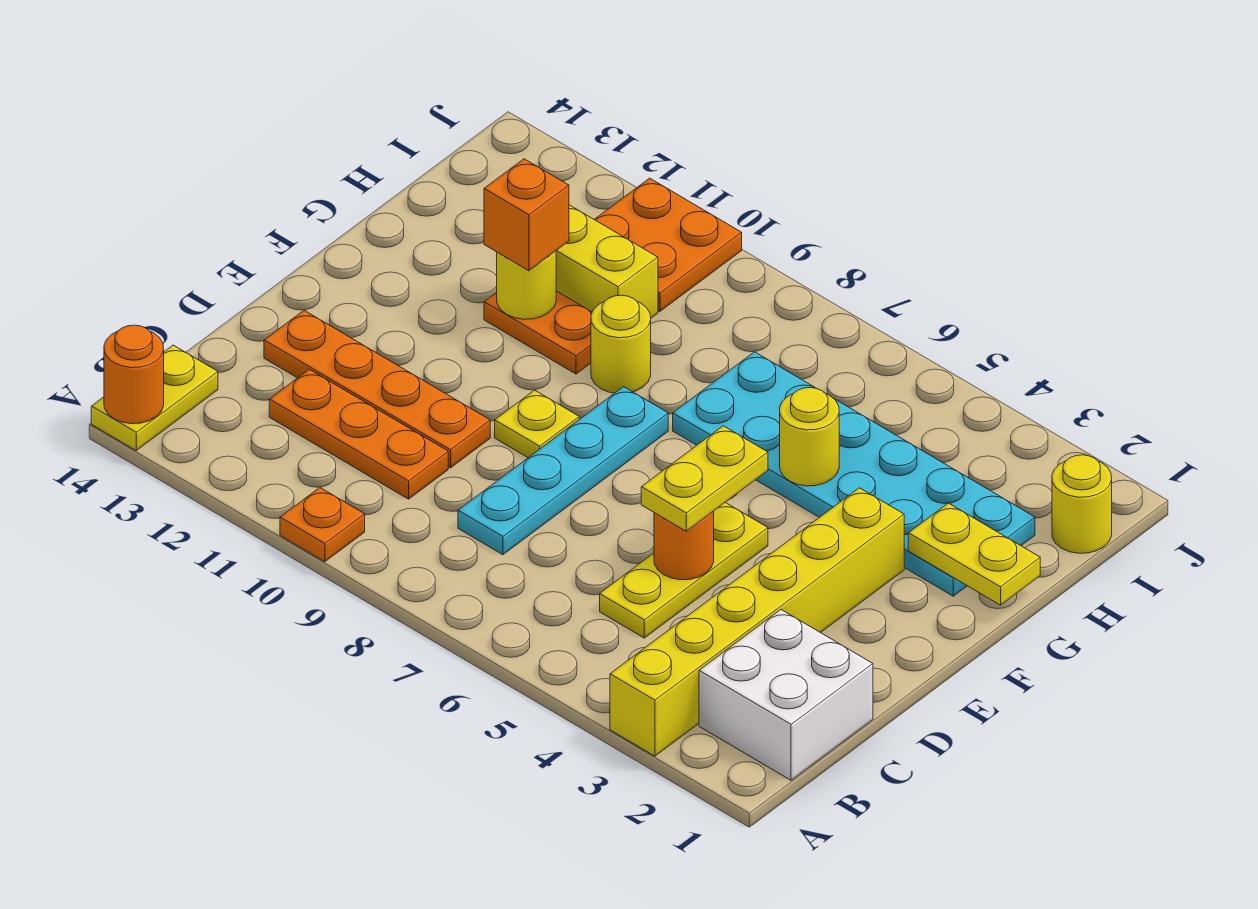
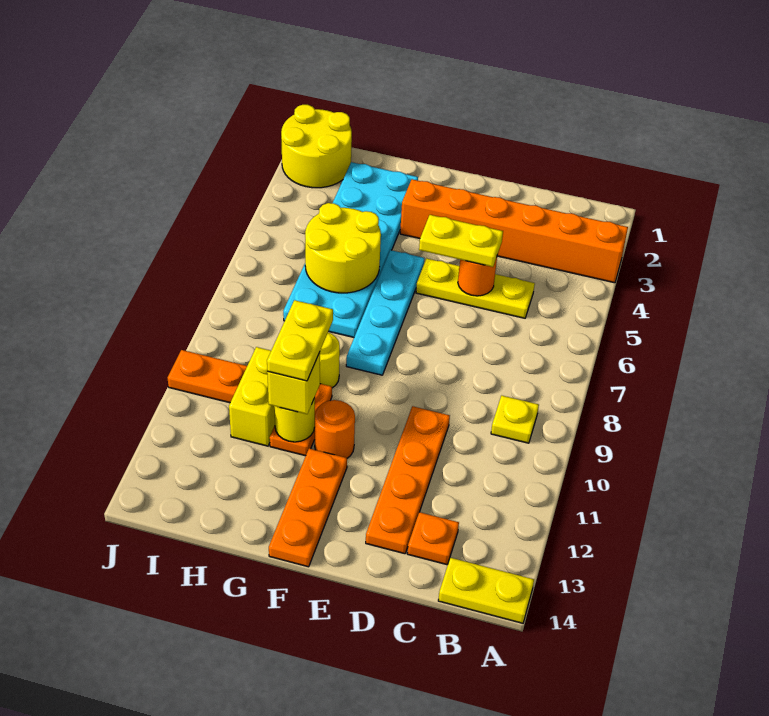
yellow 1x6 brick [610,488,904,756] -> orange 1x6 brick [400,179,628,283]
orange 1x1 plate [280,488,365,562] -> orange 1x1 plate moved to [407,512,459,565]
orange 1x1 round brick [104,325,164,424] -> orange 1x1 round brick moved to [315,400,355,458]
white 2x2 brick [699,610,873,780] -> none
cyan 1x4 plate [458,387,668,555] -> cyan 1x4 plate turned to [346,250,424,375]
orange 1x3 plate [269,369,448,499] -> orange 1x3 plate moved to [269,449,347,567]
yellow 1x1 plate [495,390,579,458] -> yellow 1x1 plate moved to [491,395,539,443]
yellow 1x2 plate [908,503,1040,605] -> yellow 1x2 plate moved to [267,300,333,381]
yellow 1x1 round brick [780,388,839,486] -> yellow 2x2 round brick [305,203,381,293]
orange 1x1 brick [484,159,569,271] -> yellow 1x1 brick [267,352,320,414]
yellow 1x1 round brick [1052,455,1112,553] -> yellow 2x2 round brick [281,105,352,188]
orange 2x2 plate [594,178,742,311] -> orange 1x2 plate [167,350,247,403]

